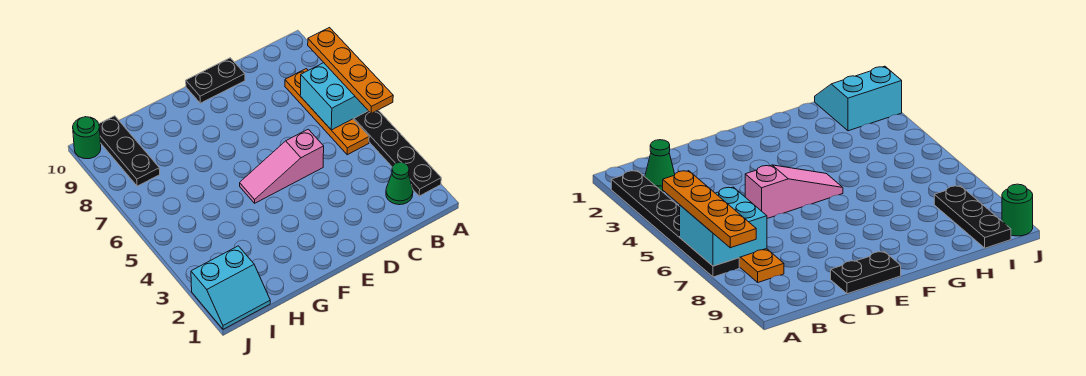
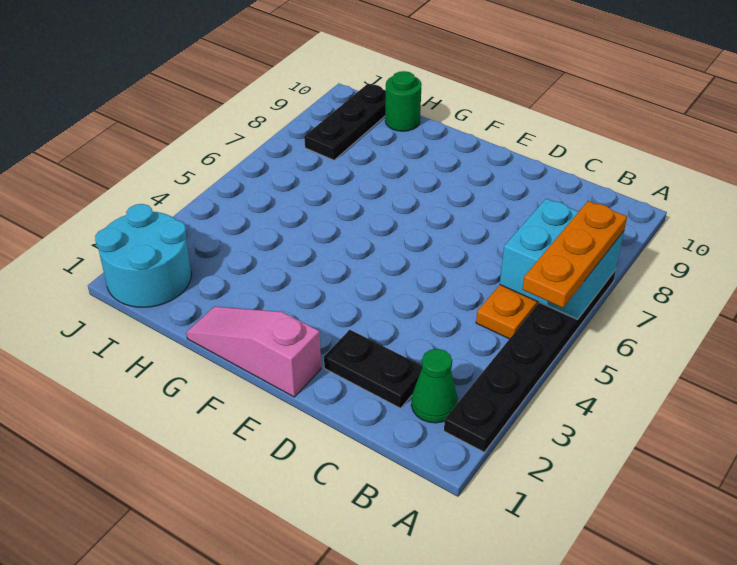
orange 1x4 plate [308,28,393,114] -> orange 1x3 plate [523,201,627,308]
pink 1x3 slope [240,129,324,203] -> pink 1x3 slope moved to [186,306,321,397]
black 1x2 plate [186,58,245,103] -> black 1x2 plate moved to [324,330,422,408]
cyan 2x2 slope [191,246,270,329] -> cyan 2x2 round brick [95,204,191,307]
green 1x1 round brick [73,117,101,159] -> green 1x1 round brick moved to [385,71,422,131]

